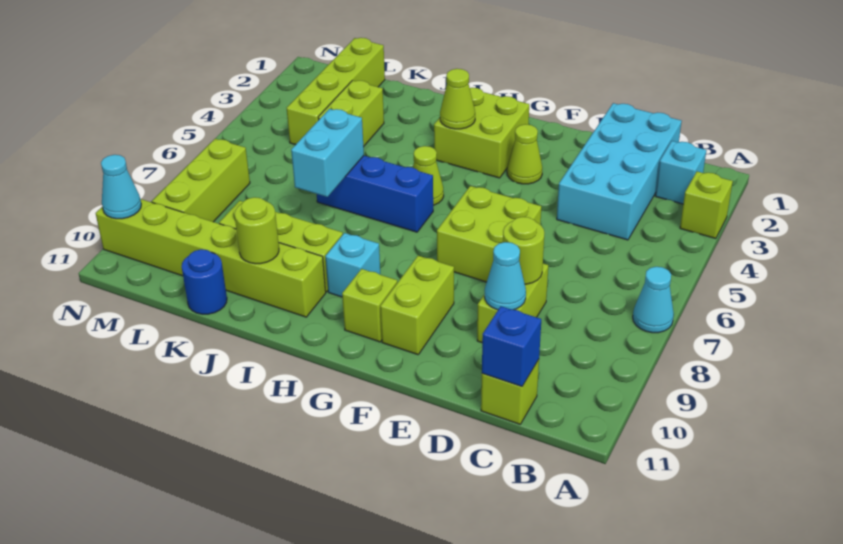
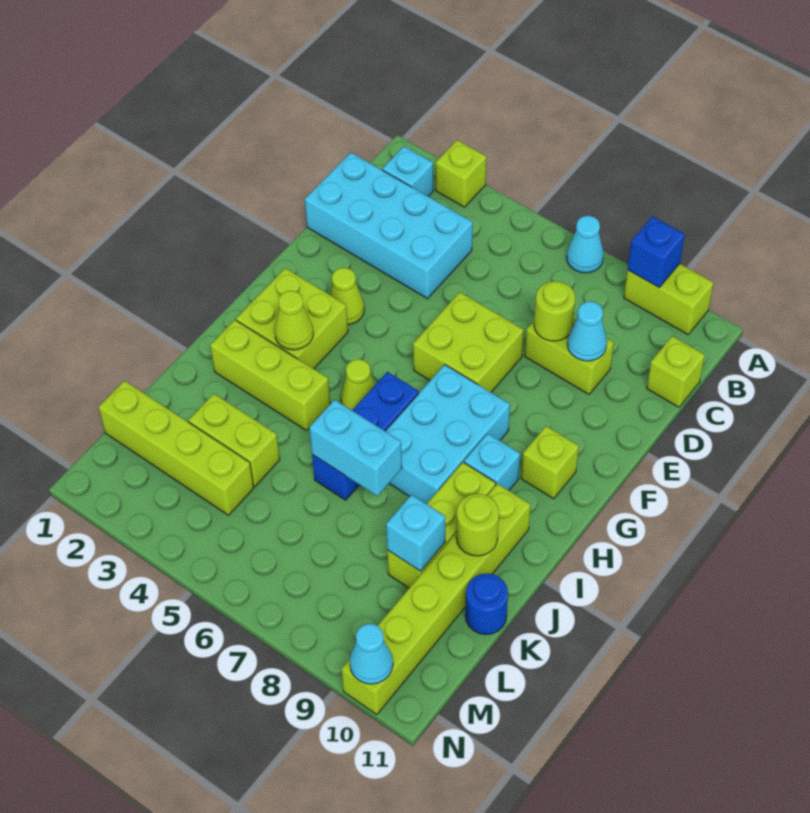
blue 1x1 brick [482,306,541,386] -> blue 1x1 brick moved to [628,216,685,287]
lime 1x2 brick [380,256,454,355] -> lime 1x2 brick moved to [624,264,714,335]
none -> cyan 2x3 brick [385,365,510,504]
none -> cyan 1x1 brick [386,495,445,571]
lime 1x3 brick [152,139,250,222] -> lime 1x3 brick moved to [210,320,330,430]

